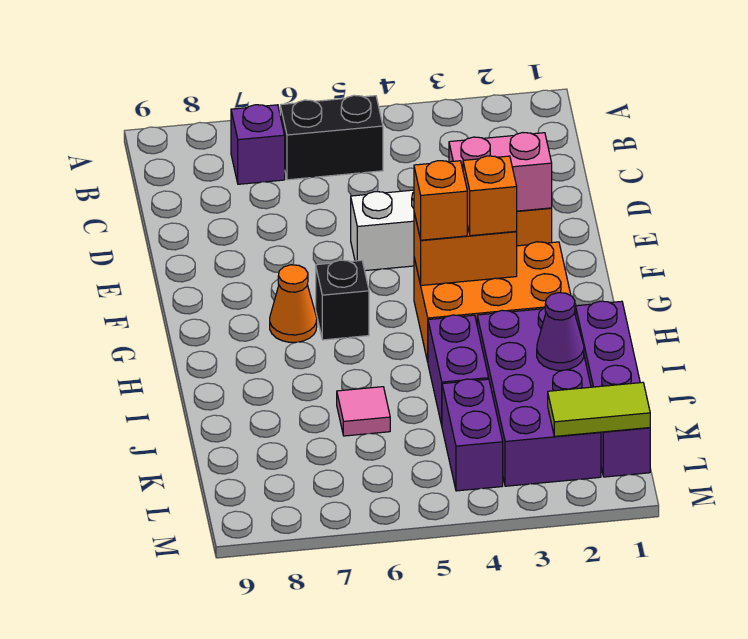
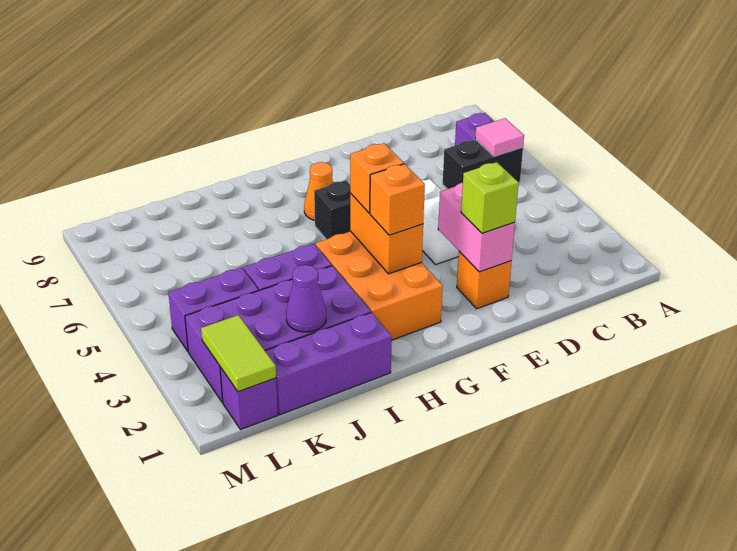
black 1x2 brick [280,95,383,180] -> black 1x2 brick turned to [443,139,523,189]
none -> lime 1x1 brick [461,162,519,233]
pink 1x1 tile [337,387,390,436] -> pink 1x1 tile moved to [475,118,524,156]

